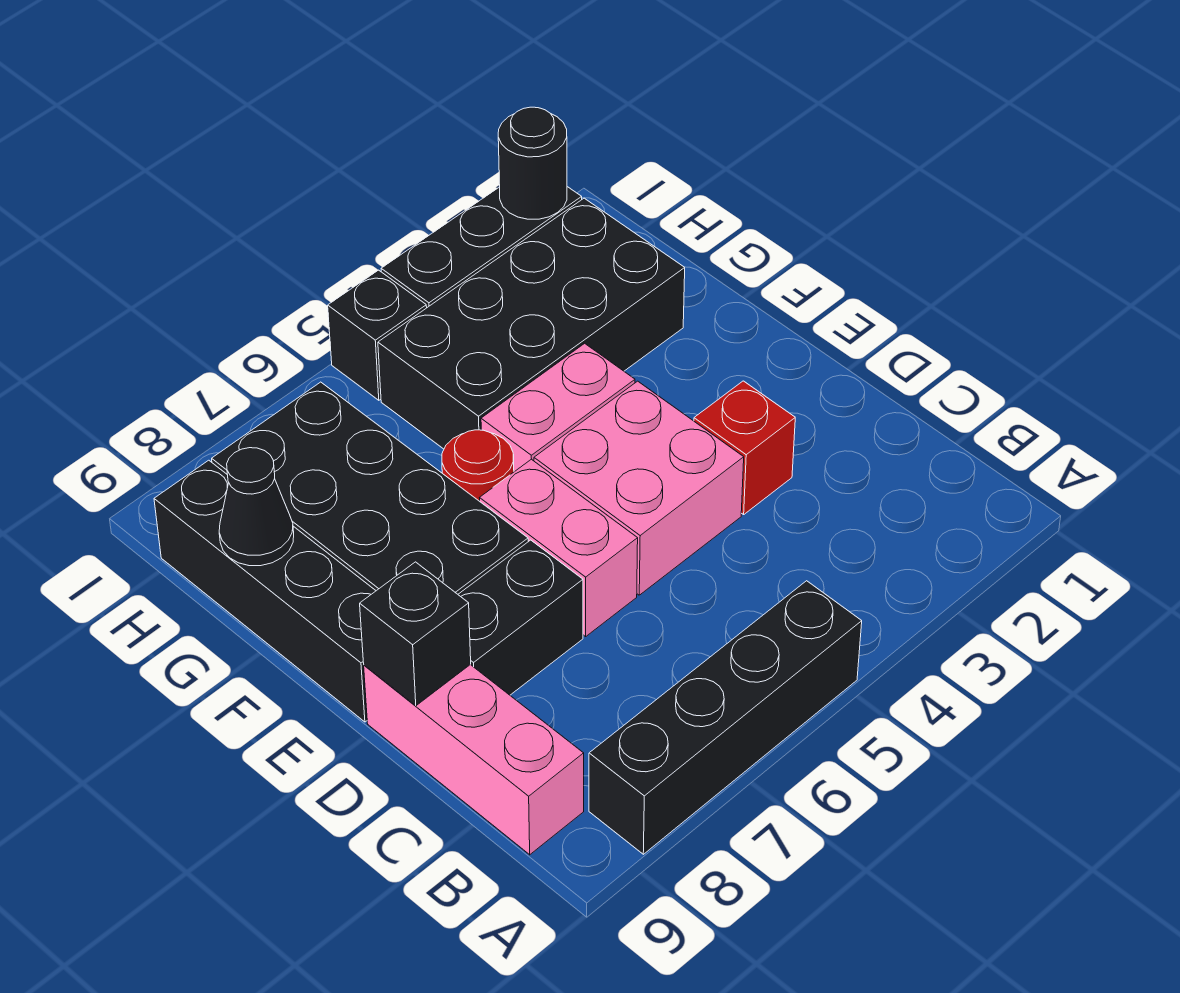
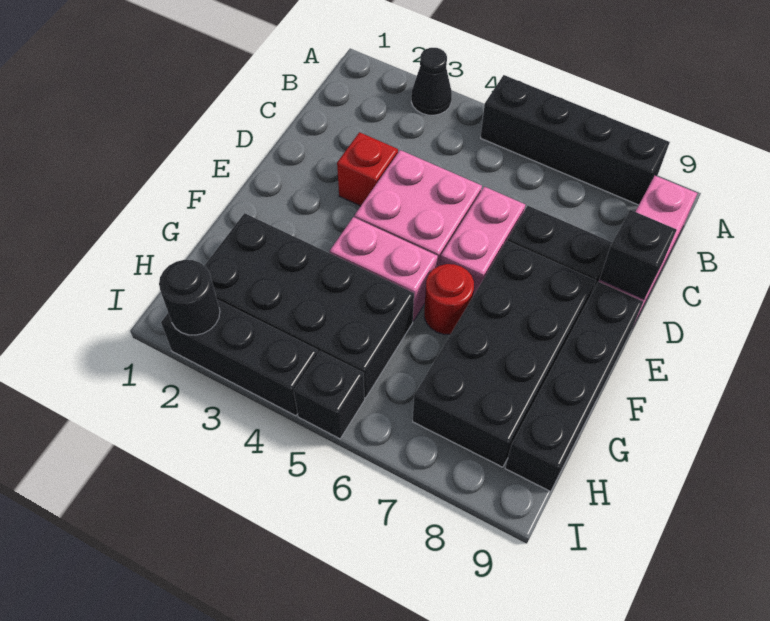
black 1x1 cone [219,448,294,566] -> black 1x1 cone moved to [411,48,452,115]

